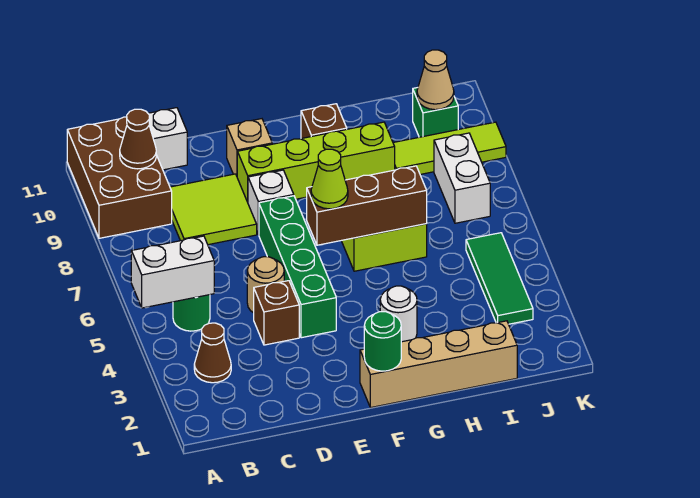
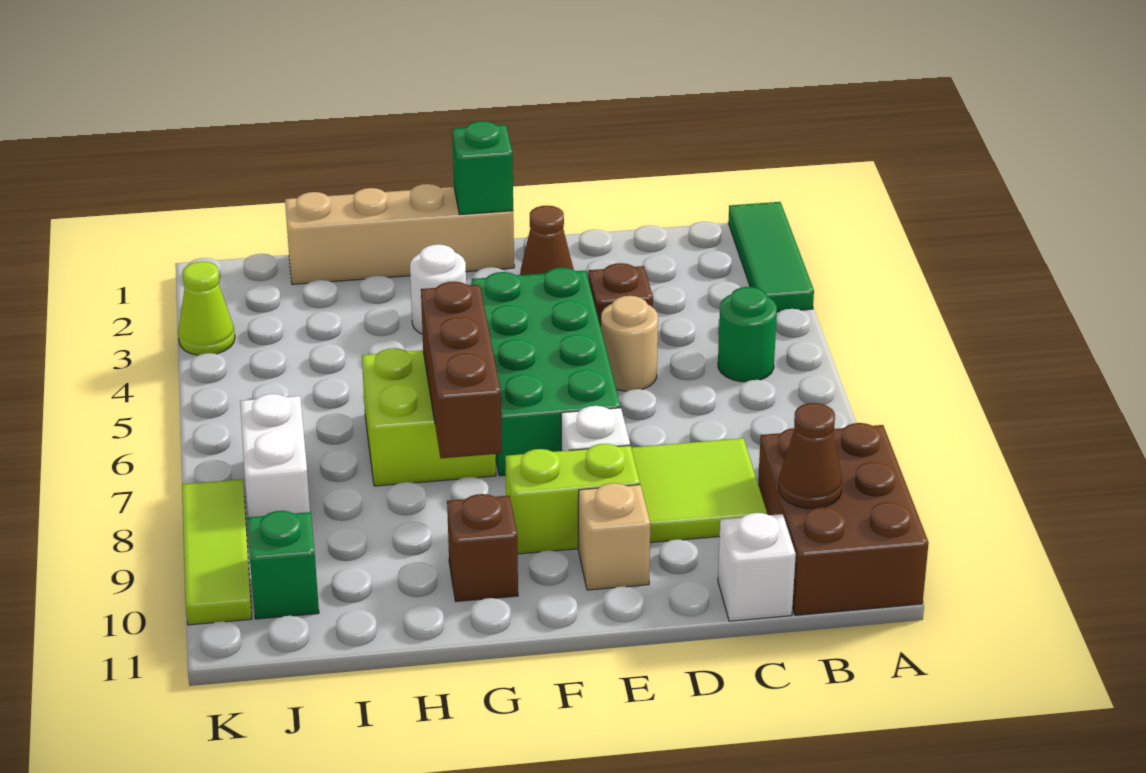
white 1x2 brick [131,236,214,308] -> none
brown 1x1 cone [194,323,231,383] -> brown 1x1 cone moved to [520,206,574,275]
green 1x4 brick [259,196,336,338] -> green 2x4 brick [472,268,621,476]
lime 1x4 brick [237,122,395,202] -> lime 1x2 brick [505,444,640,554]
green 1x1 round brick [364,312,401,371] -> green 1x1 brick [452,121,513,215]
brown 1x3 brick [307,166,427,245] -> brown 1x3 brick turned to [421,282,502,458]
lime 1x1 cone [311,149,348,209] -> lime 1x1 cone moved to [178,262,235,355]
lime 1x3 tile [393,122,506,174] -> lime 1x3 tile turned to [182,479,252,625]
green 1x3 tile [466,233,533,324] -> green 1x3 tile moved to [728,202,814,312]
tan 1x1 cone [417,50,454,110] -> none

